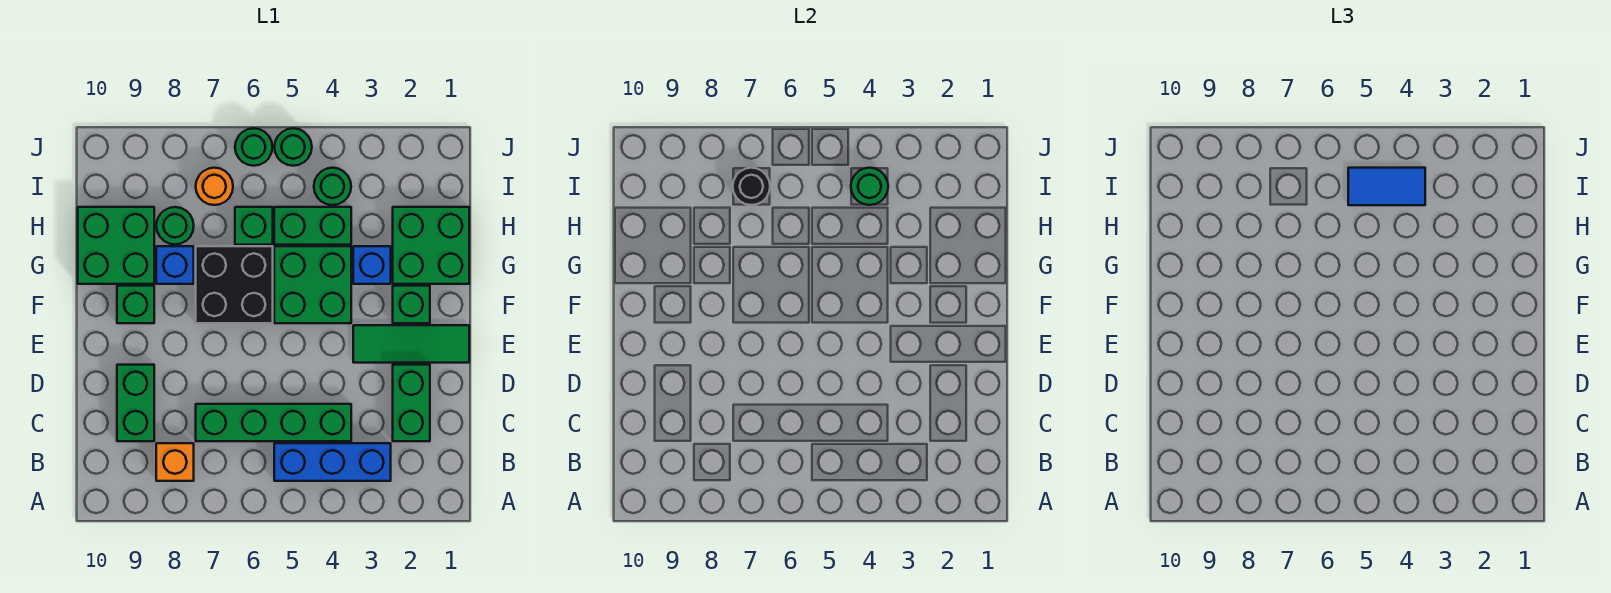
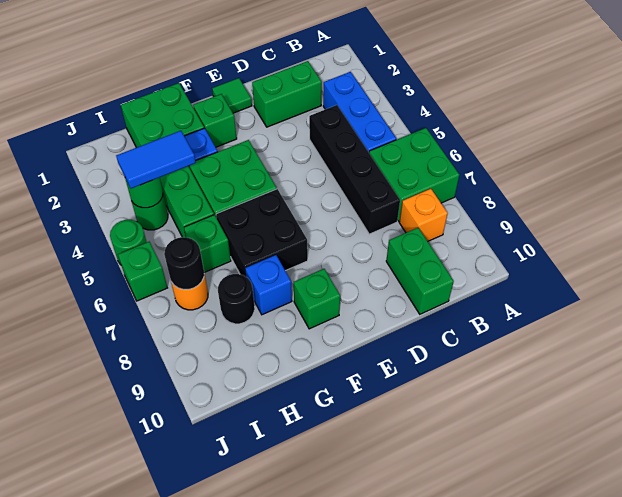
green 1x4 brick [196,404,351,441] -> black 1x4 brick [309,105,400,234]
green 1x2 brick [117,365,154,441] -> green 1x2 brick turned to [386,228,454,314]
green 1x3 tile [353,325,469,363] -> green 1x1 tile [212,78,252,113]
green 2x2 brick [78,207,154,284] -> green 2x2 brick moved to [369,128,459,221]
green 1x1 round brick [156,207,194,244] -> black 1x1 round brick [218,274,254,324]
blue 1x2 tile [1348,168,1425,205] -> blue 1x2 tile turned to [116,131,196,188]
green 1x1 round brick [235,128,272,166] -> green 1x1 brick [118,242,167,301]

